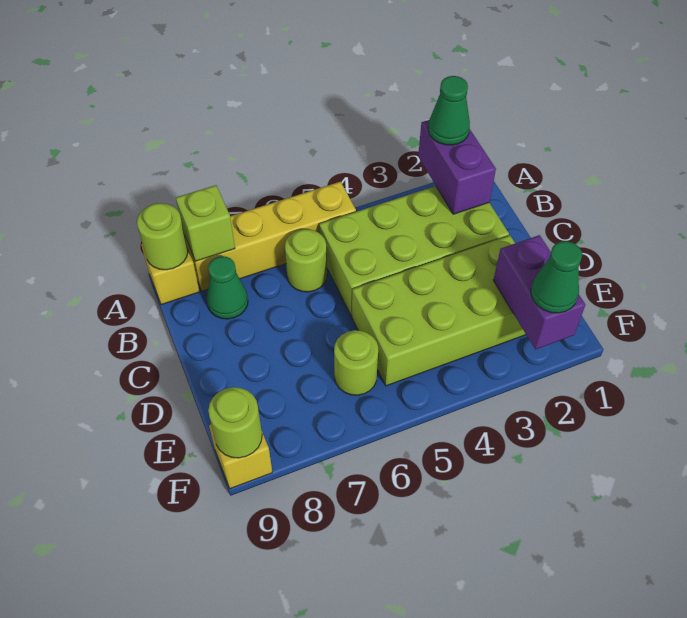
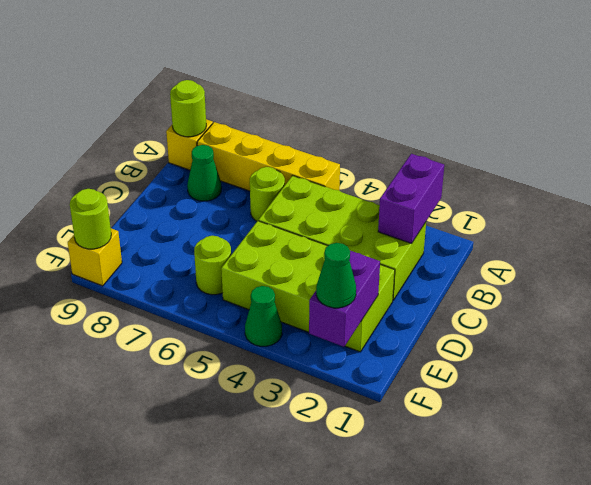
green 1x1 cone [428,76,470,145] -> green 1x1 cone moved to [245,286,282,346]
lime 1x1 brick [176,185,235,261] -> none

